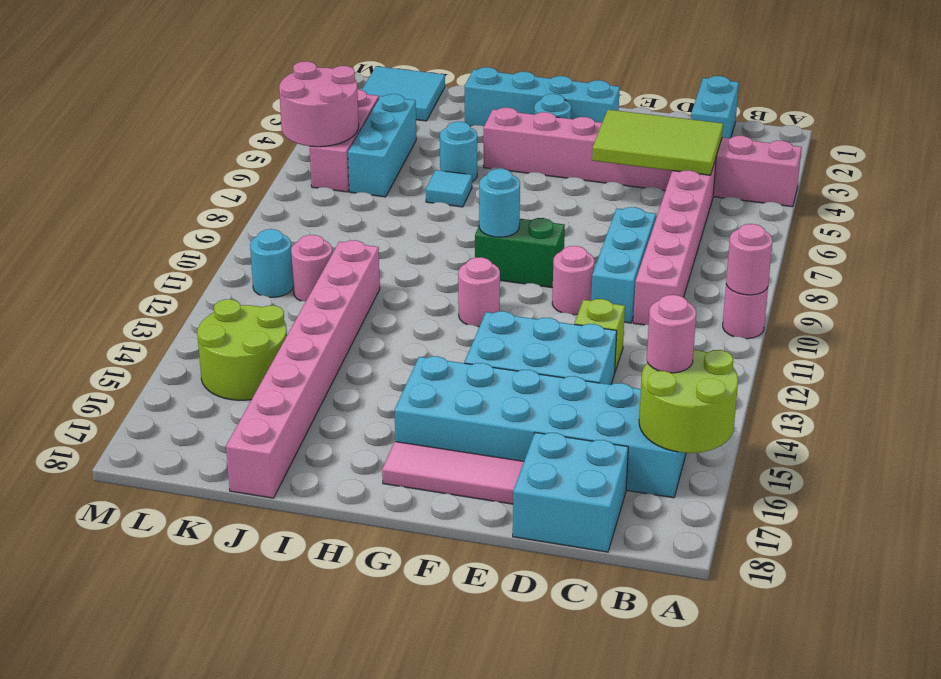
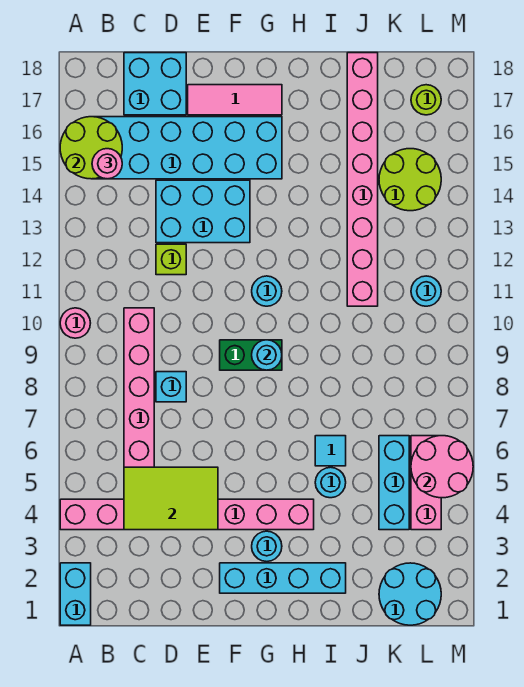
pink 1x1 round brick [726,224,773,295] -> none
cyan 1x2 brick [691,76,739,138] -> cyan 1x2 brick moved to [60,563,91,625]
cyan 1x3 brick [591,207,656,323] -> cyan 1x1 brick [156,372,186,402]
pink 1x1 round brick [552,246,594,315] -> none
pink 1x1 round brick [458,257,500,327] -> cyan 1x1 round brick [252,276,282,306]
cyan 2x2 tile [362,66,445,121] -> cyan 2x2 round brick [379,563,441,625]
pink 1x1 round brick [291,235,332,301] -> none
none -> lime 1x1 round brick [411,85,441,115]

